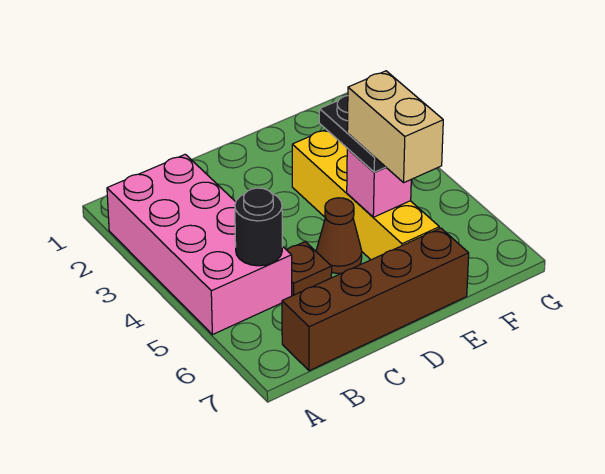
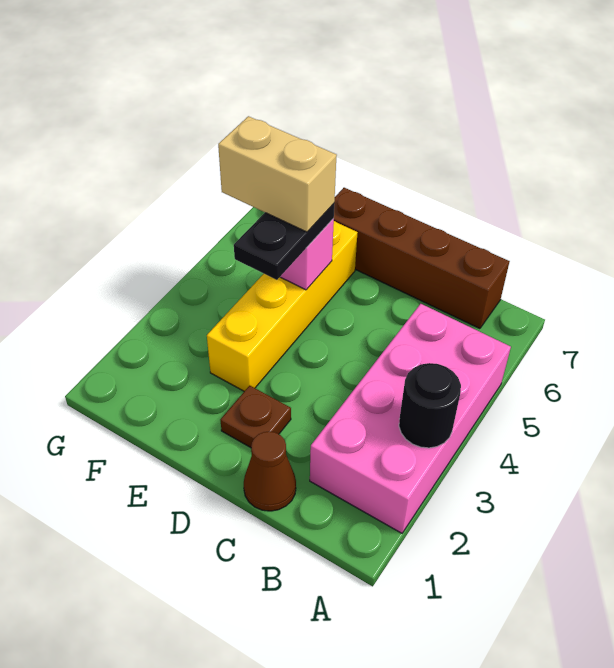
black 1x1 round brick [235,188,282,266] -> black 1x1 round brick moved to [399,363,461,448]
brown 1x1 plate [287,242,332,296] -> brown 1x1 plate moved to [221,386,291,448]
brown 1x1 cone [316,198,362,273] -> brown 1x1 cone moved to [244,432,296,511]
tan 1x2 brick [347,71,443,182] -> tan 1x2 brick turned to [218,116,337,232]

